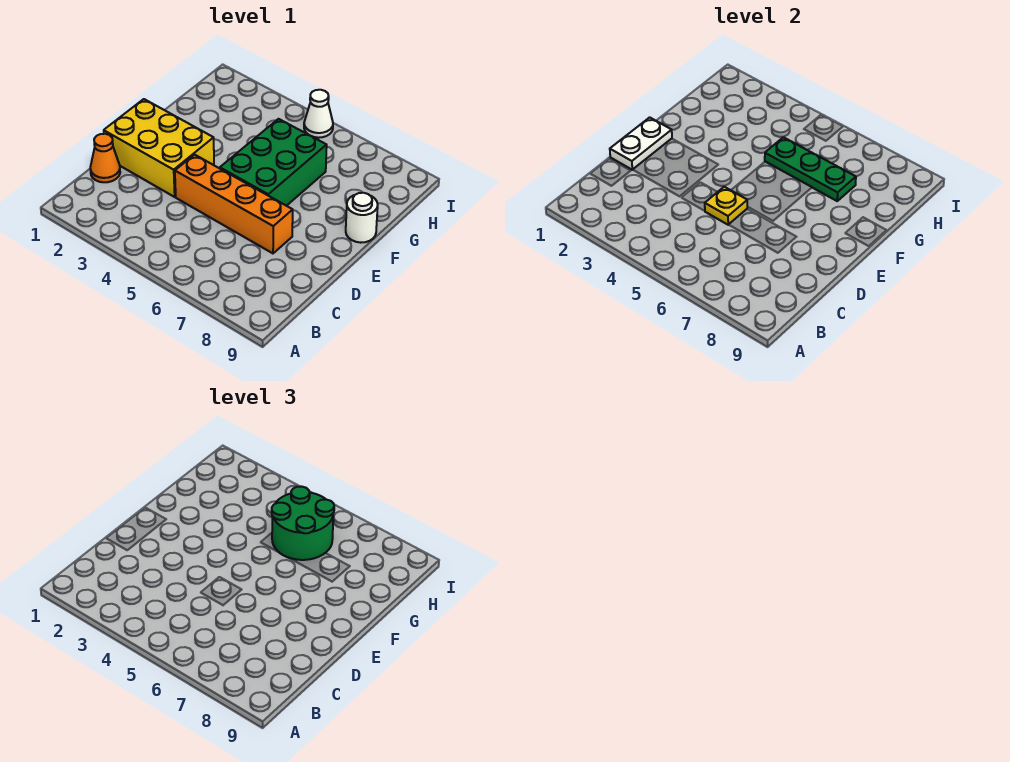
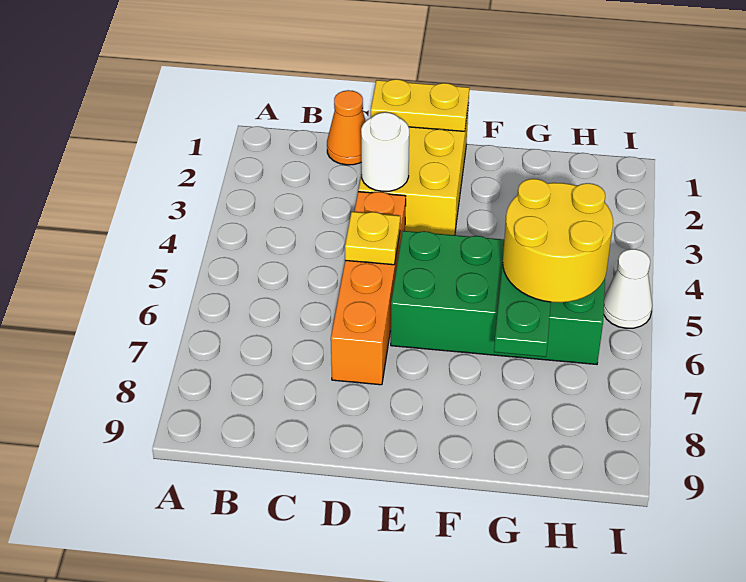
white 1x2 plate [610,117,672,170] -> yellow 1x2 plate [371,79,469,131]
green 2x3 brick [220,119,327,206] -> green 2x4 brick [391,231,605,364]
white 1x1 round brick [346,193,378,243] -> white 1x1 round brick moved to [361,112,409,192]
green 2x2 round brick [272,487,334,560] -> yellow 2x2 round brick [503,179,613,302]

